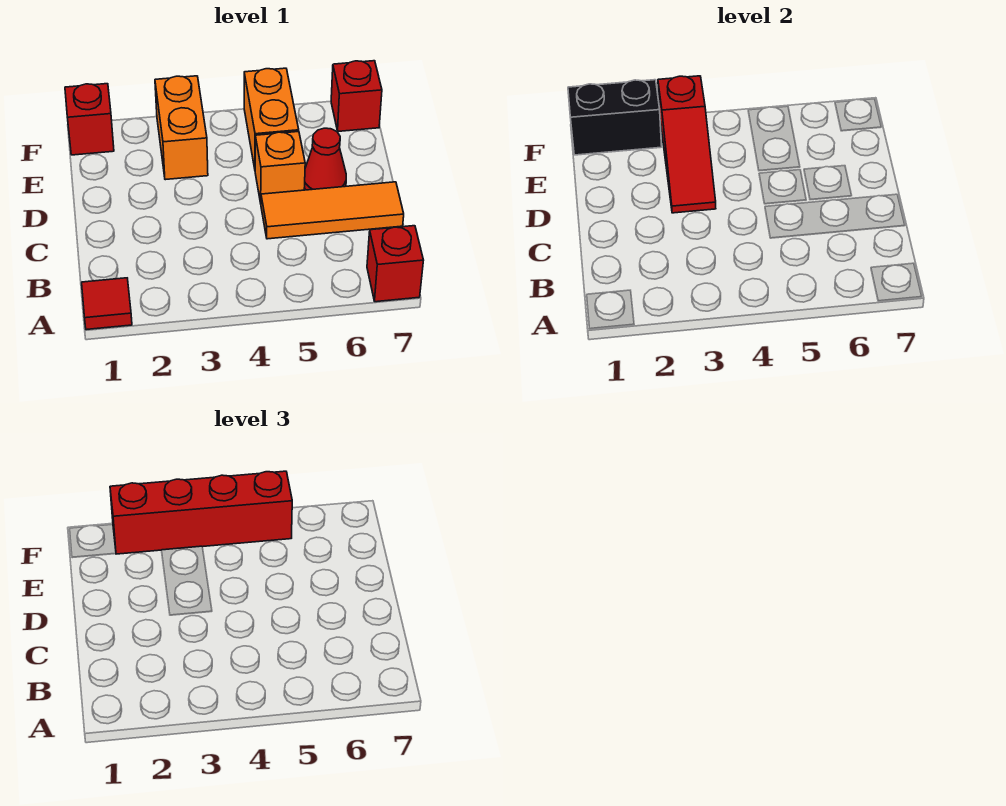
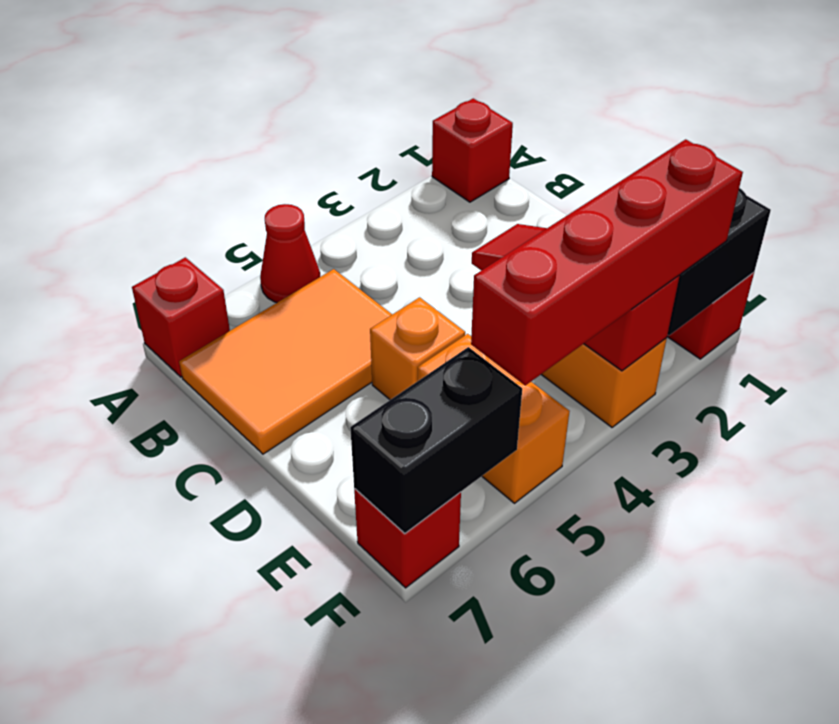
red 1x1 tile [82,278,132,330] -> red 1x1 brick [432,98,513,202]
orange 1x3 tile [261,182,404,239] -> orange 2x3 tile [179,269,392,454]
red 1x1 cone [305,128,346,190] -> red 1x1 cone moved to [260,204,320,303]
none -> black 1x2 brick [350,347,522,534]

